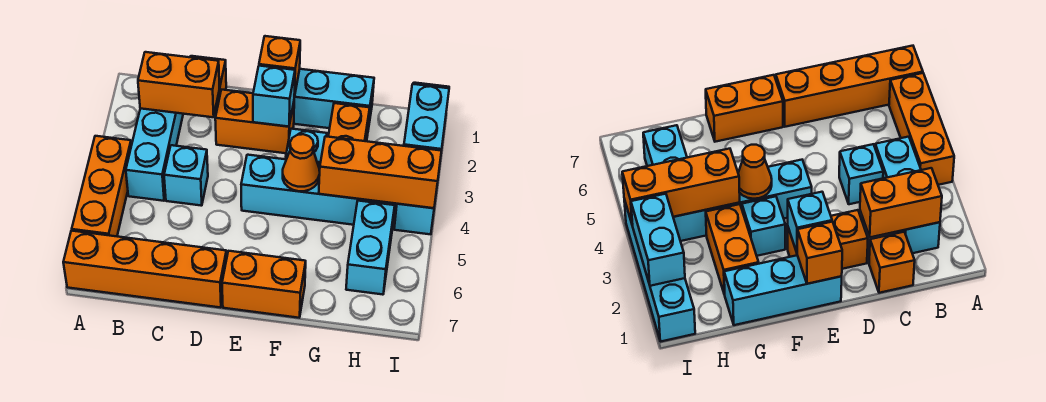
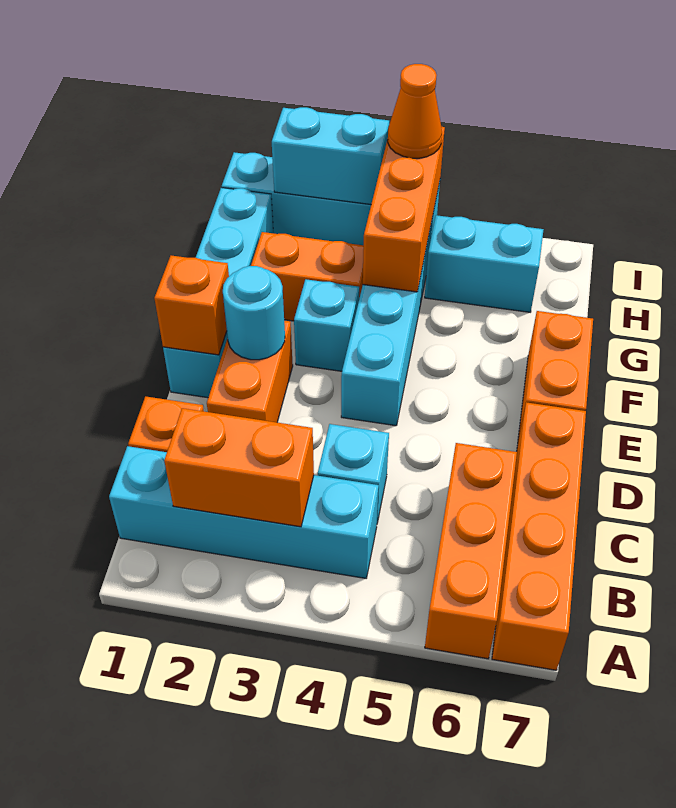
orange 1x3 brick [72,136,131,236] -> orange 1x3 brick turned to [425,443,517,659]
cyan 1x3 brick [126,108,183,201] -> cyan 1x4 brick [109,446,379,578]
orange 1x2 brick [138,52,220,117] -> orange 1x2 brick turned to [164,408,314,527]
cyan 1x3 brick [294,69,374,129] -> cyan 1x4 brick [163,188,273,398]
cyan 1x1 brick [253,66,295,127] -> cyan 1x1 round brick [223,266,285,360]
orange 1x1 cone [283,134,320,191] -> orange 1x1 cone moved to [388,64,442,158]

